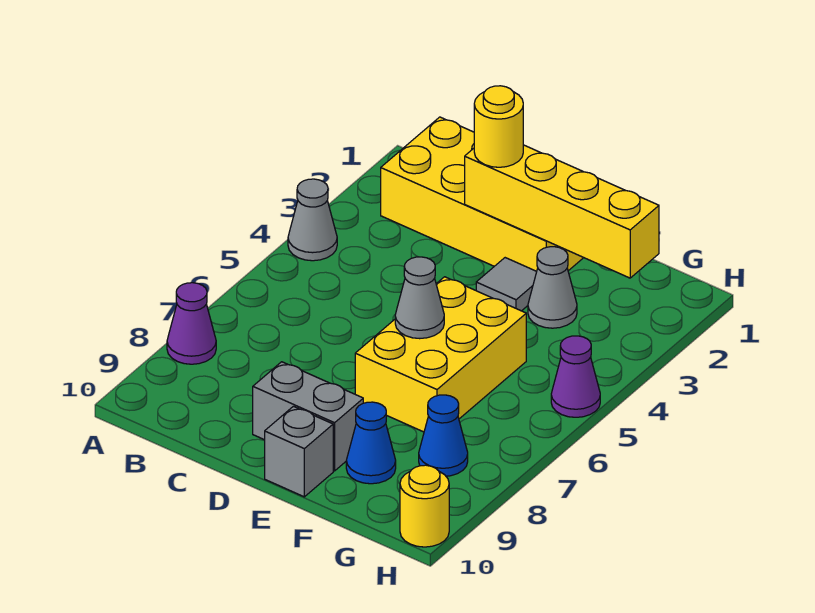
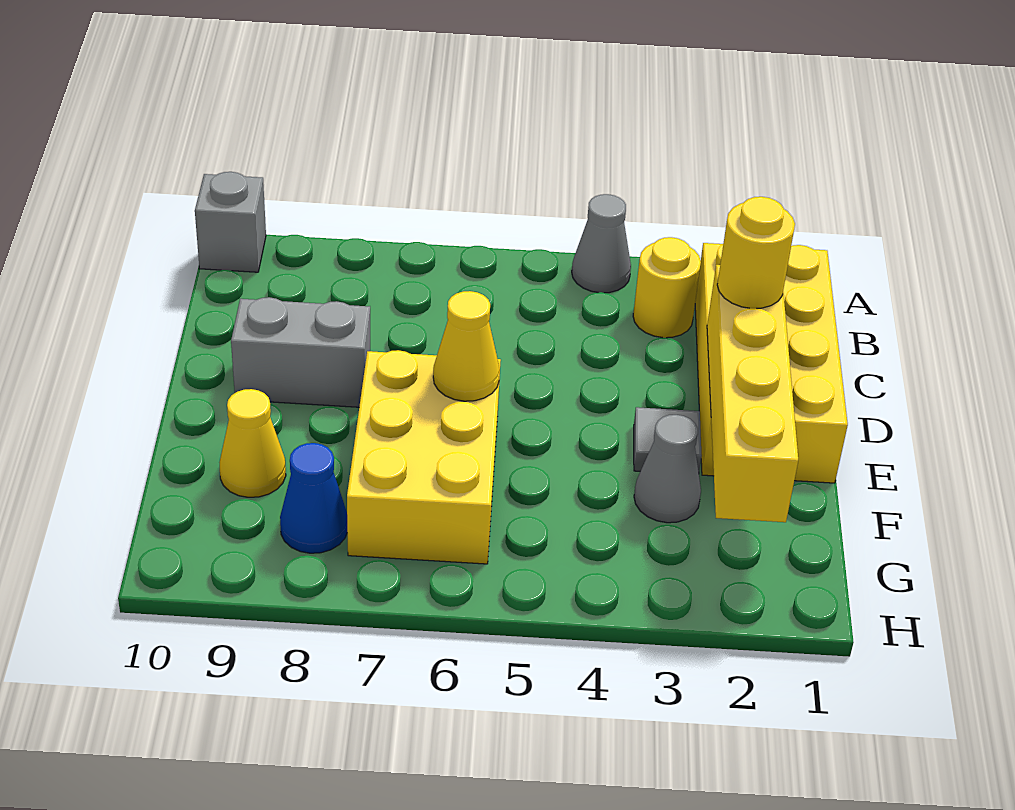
purple 1x1 cone [167,283,216,364] -> none
grey 1x2 brick [253,362,363,471] -> grey 1x2 brick turned to [231,297,370,407]
yellow 2x3 brick [355,277,526,432] -> yellow 2x3 brick turned to [347,350,501,564]
grey 1x1 cone [395,257,444,339] -> yellow 1x1 cone [433,291,500,401]
grey 1x1 brick [265,406,333,497] -> grey 1x1 brick moved to [195,172,266,272]
blue 1x1 cone [346,402,396,484] -> yellow 1x1 cone [219,389,286,497]
purple 1x1 cone [551,336,600,417] -> none
yellow 1x1 round brick [400,465,449,547] -> yellow 1x1 round brick moved to [633,237,701,338]

